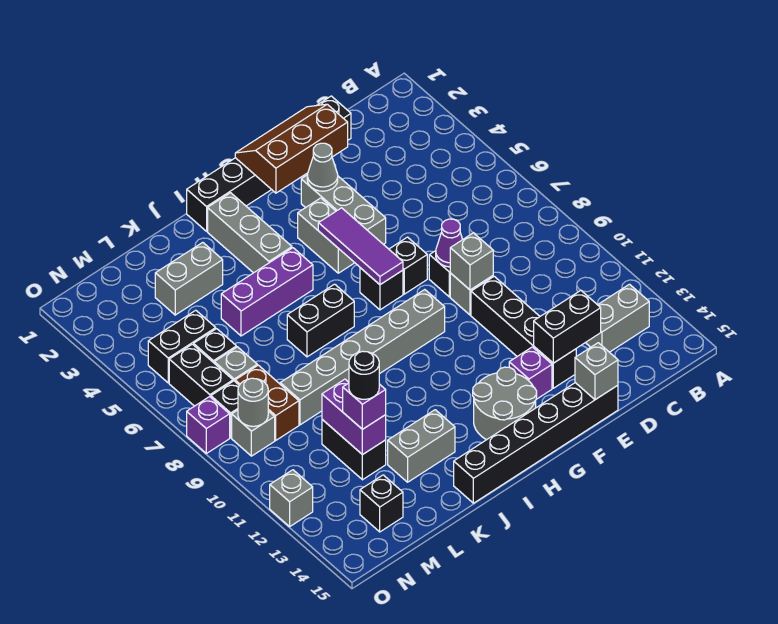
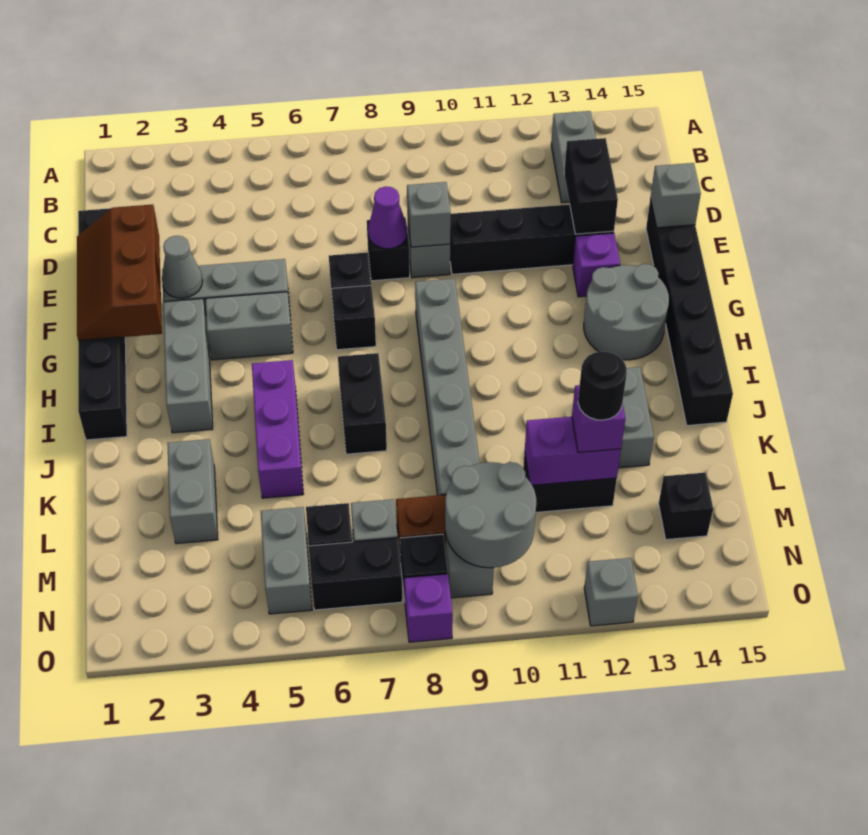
purple 1x3 tile [318,208,403,285] -> none
grey 1x3 brick [208,193,292,273] -> grey 1x3 brick turned to [163,299,213,433]
black 1x2 brick [148,310,216,383] -> grey 1x2 brick [261,507,312,614]
grey 1x1 round brick [238,378,268,426] -> grey 2x2 round brick [445,462,536,568]

